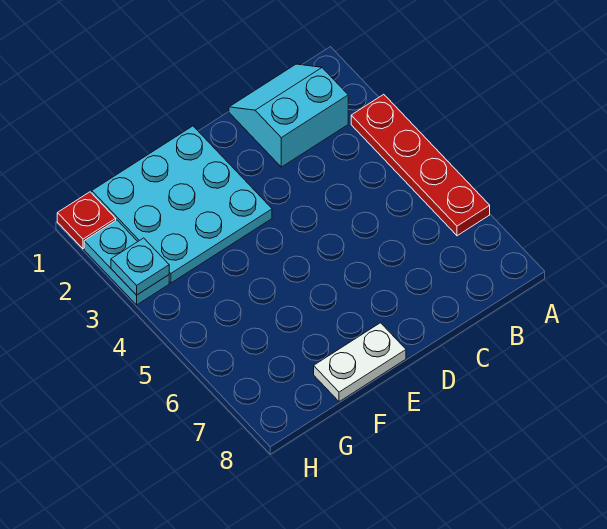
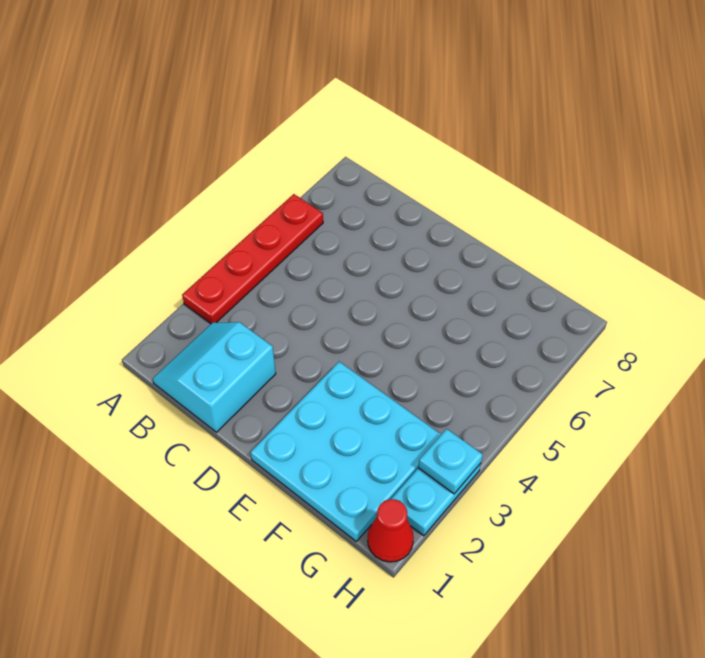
cyan 2x2 slope [229,64,348,167] -> cyan 2x2 slope turned to [153,322,276,432]
white 1x2 plate [314,323,406,402] -> none
red 1x1 plate [57,192,116,249] -> red 1x1 cone [368,499,414,562]

